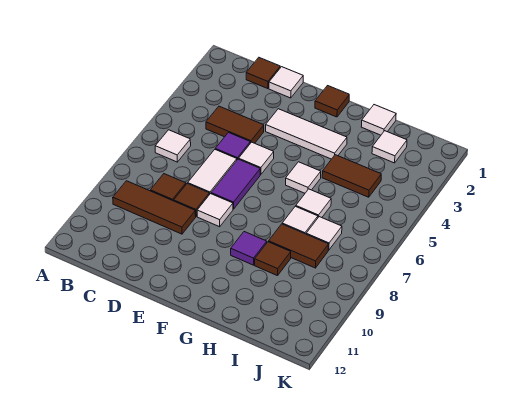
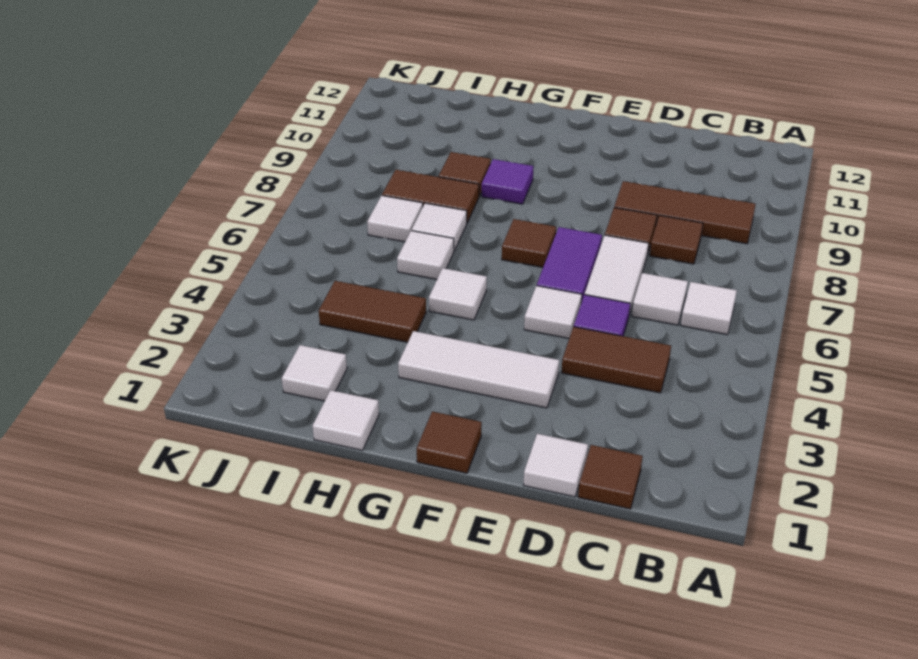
white 1x1 tile [197,194,233,227] -> white 1x1 tile moved to [632,273,688,325]
none -> brown 1x1 tile [502,219,556,267]

